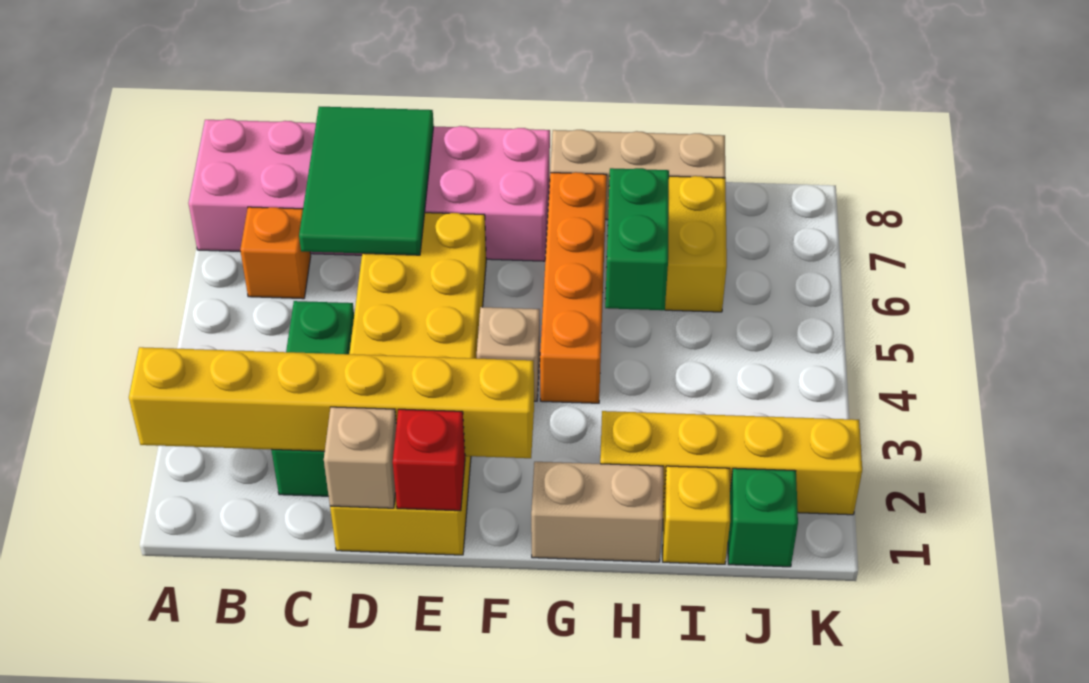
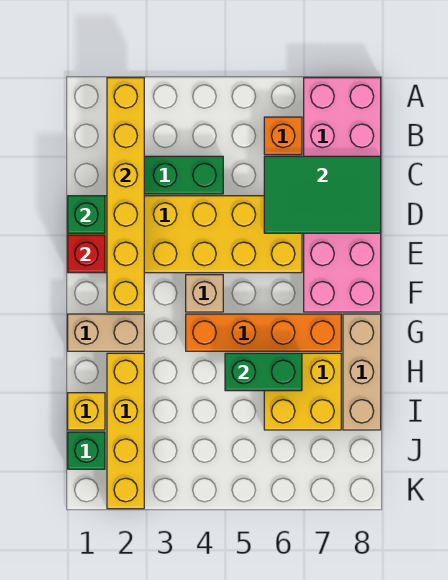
tan 1x1 brick [324,407,396,508] -> green 1x1 brick [68,196,105,233]
tan 1x2 brick [531,462,663,562] -> tan 1x2 brick turned to [68,314,144,351]

